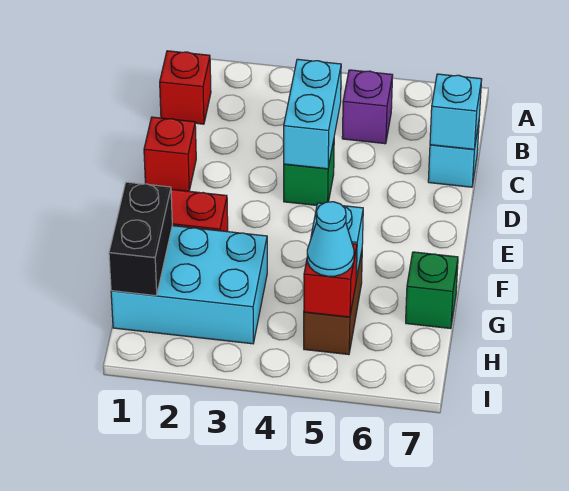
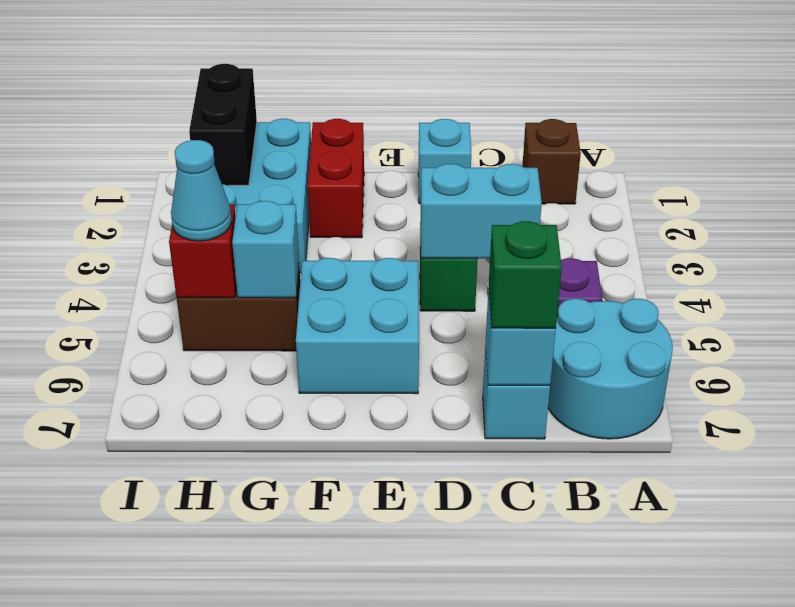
none -> cyan 2x2 round brick [548,299,673,439]
red 1x1 brick [160,51,211,124] -> brown 1x1 brick [522,119,581,204]
red 1x1 brick [144,117,196,191] -> cyan 1x1 brick [418,119,471,204]
none -> cyan 2x2 brick [296,258,419,394]
black 1x2 brick [109,182,172,296] -> black 1x2 brick turned to [189,64,257,185]
green 1x1 brick [406,252,458,329] -> green 1x1 brick moved to [488,221,562,329]

